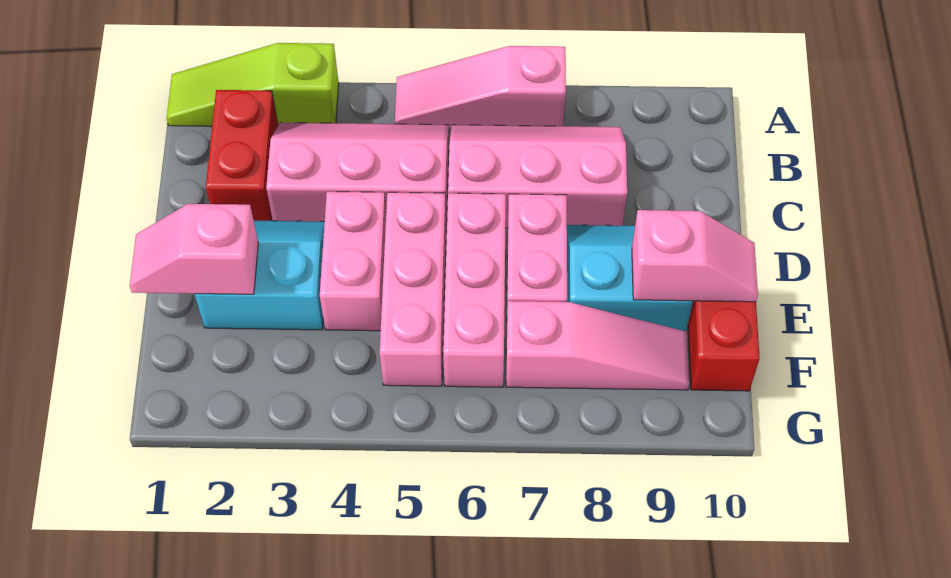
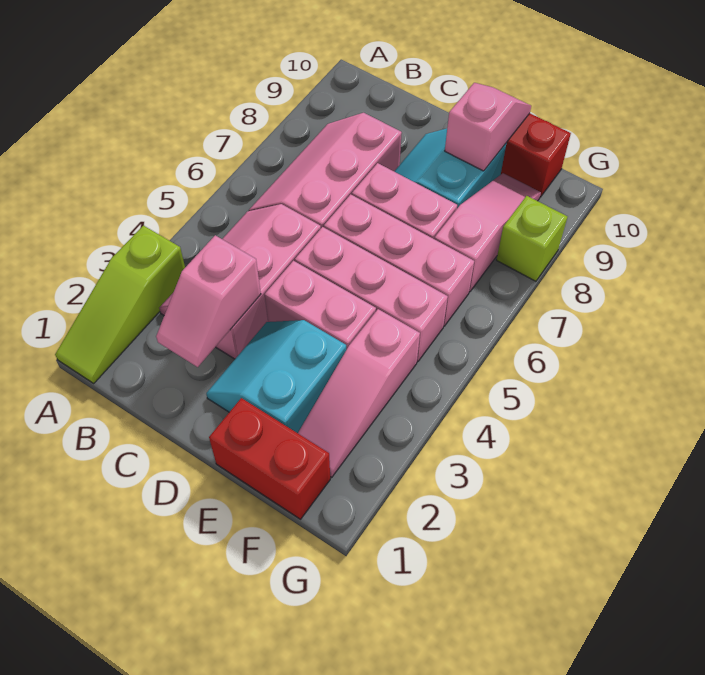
pink 1x3 slope [395,46,566,129] -> pink 1x3 slope moved to [298,309,420,477]
red 1x2 brick [206,90,278,221] -> red 1x2 brick moved to [209,398,330,519]
pink 1x2 slope [130,204,258,294] -> pink 1x2 slope moved to [156,235,261,367]
none -> lime 1x1 brick [497,196,567,281]

